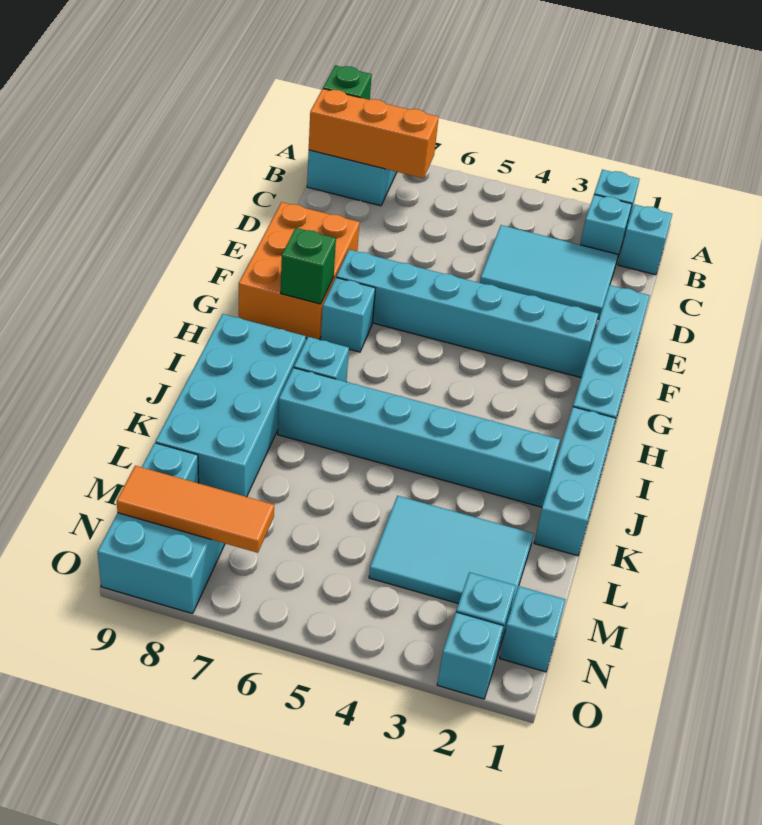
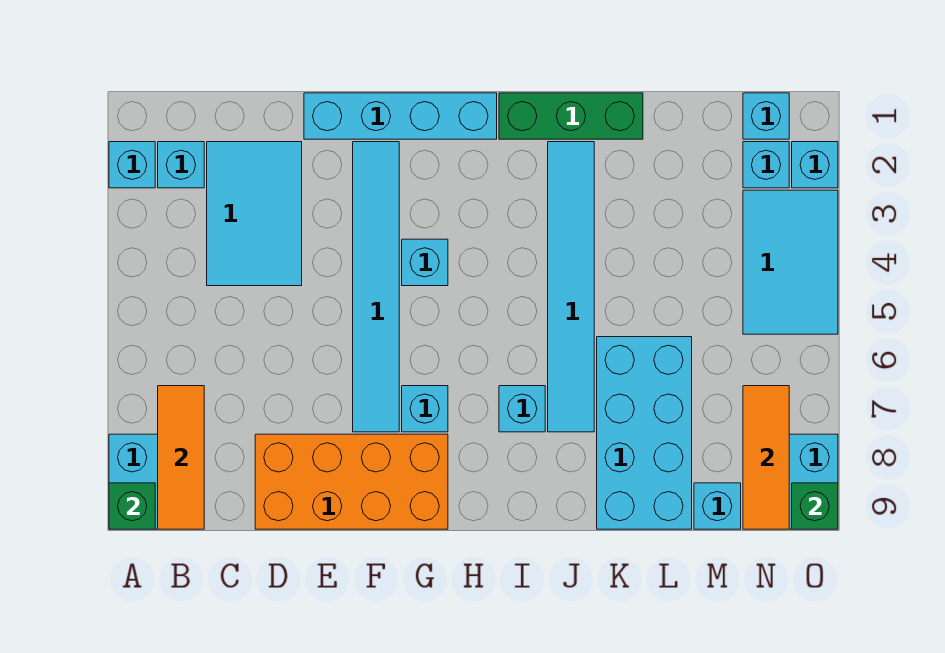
cyan 1x1 brick [618,204,672,275] -> cyan 1x1 brick moved to [402,239,448,286]
orange 1x3 brick [309,89,439,178] -> orange 1x3 tile [158,386,204,529]
orange 2x3 brick [239,202,360,339] -> orange 2x4 brick [255,434,448,529]
cyan 1x6 brick [336,250,598,378] -> cyan 1x6 tile [353,142,399,432]
green 1x1 brick [281,228,336,304] -> green 1x1 brick moved to [792,483,838,529]
cyan 1x3 brick [534,407,616,556] -> green 1x3 brick [499,93,643,139]
cyan 2x4 brick [155,314,306,497] -> cyan 2x4 brick turned to [597,337,692,529]
cyan 1x6 brick [278,368,560,507] -> cyan 1x6 tile [548,142,594,432]
cyan 2x3 tile [369,496,533,609] -> cyan 2x3 tile moved to [743,190,838,334]

